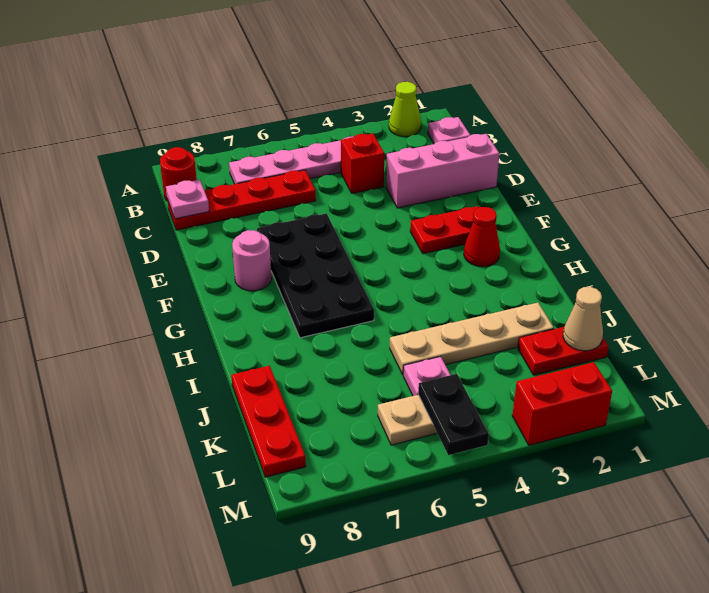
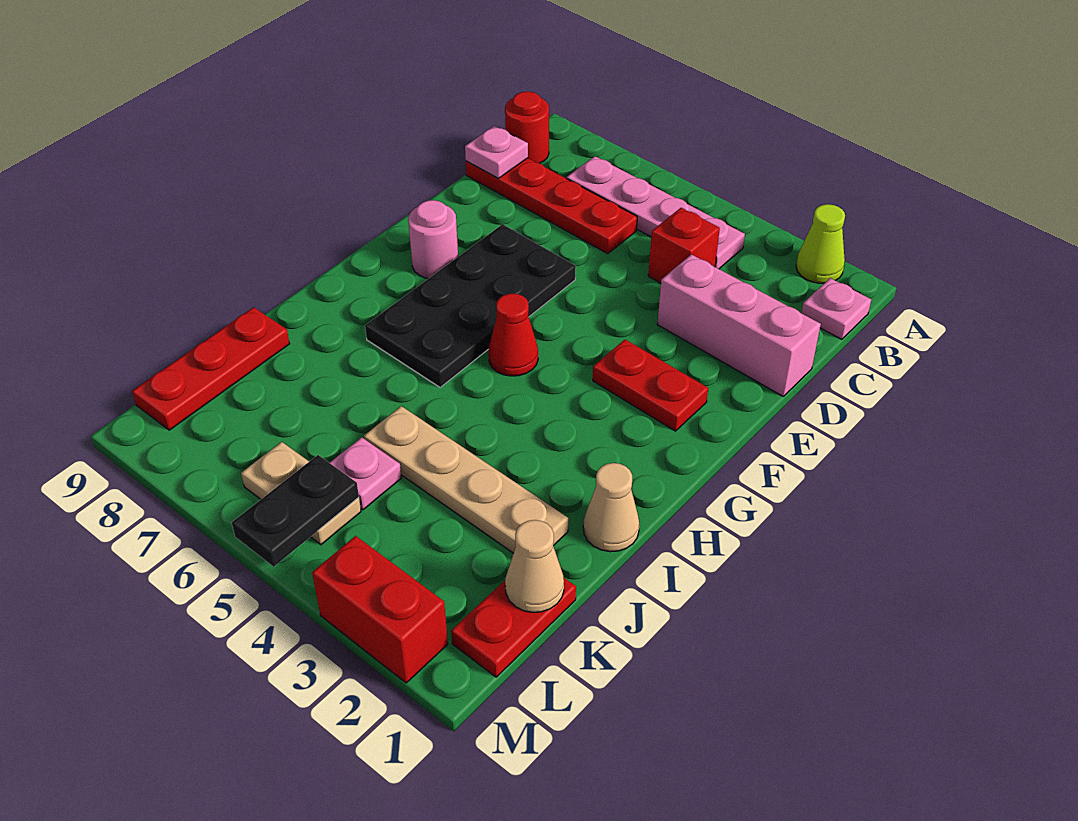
red 1x1 cone [464,207,500,267] -> red 1x1 cone moved to [488,293,538,376]
none -> tan 1x1 cone [583,463,639,552]
red 1x2 plate [518,327,609,375] -> red 1x2 plate turned to [451,578,576,677]

